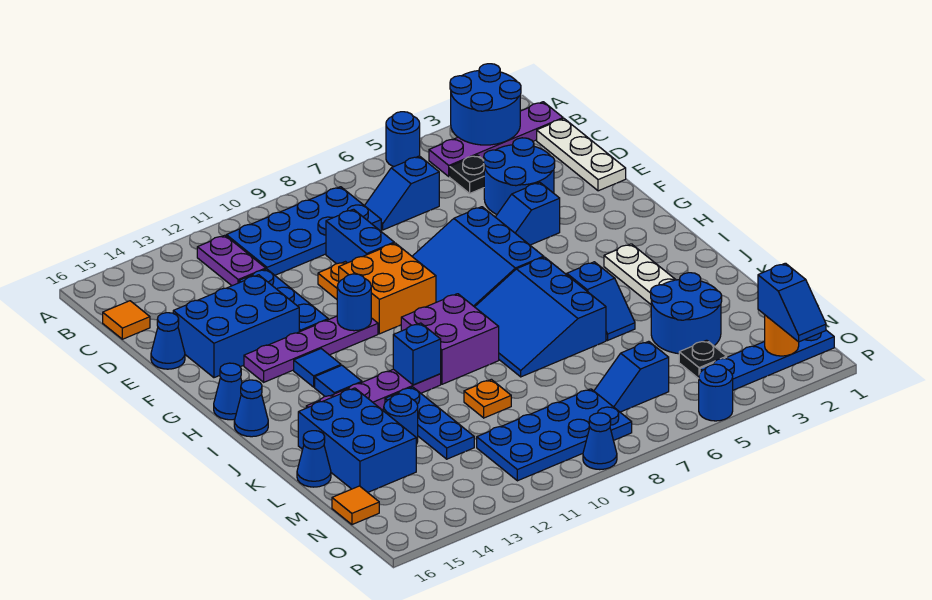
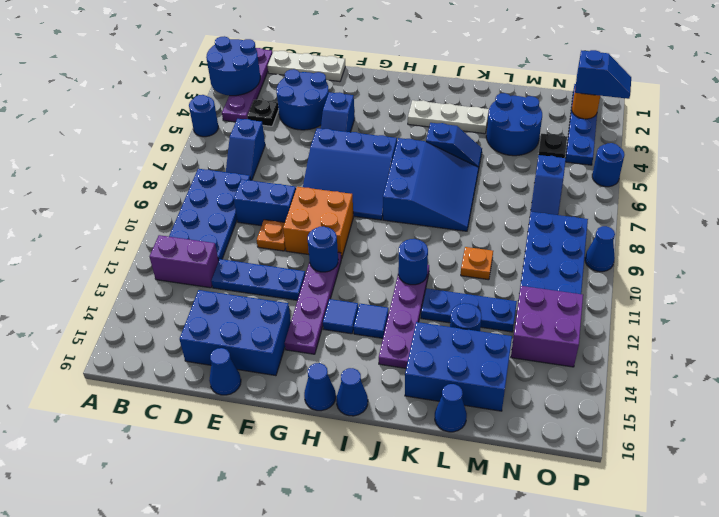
purple 1x2 plate [197,235,266,286] -> purple 1x2 brick [150,235,219,288]
orange 1x1 tile [103,301,150,339] -> none
blue 2x3 brick [173,275,299,378] -> blue 2x3 brick turned to [180,290,291,376]
blue 3x3 slope [475,257,606,377] -> blue 3x3 slope turned to [383,138,479,231]
purple 2x2 brick [401,294,499,384] -> purple 2x2 brick moved to [511,286,583,367]
blue 1x1 brick [393,323,441,385] -> blue 1x1 round brick [398,239,428,285]
orange 1x1 tile [332,486,379,525] -> none

